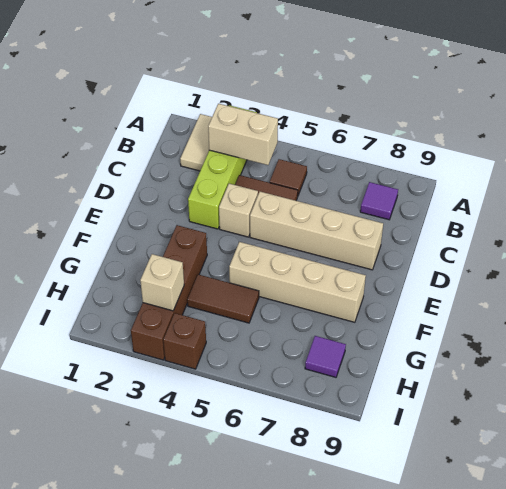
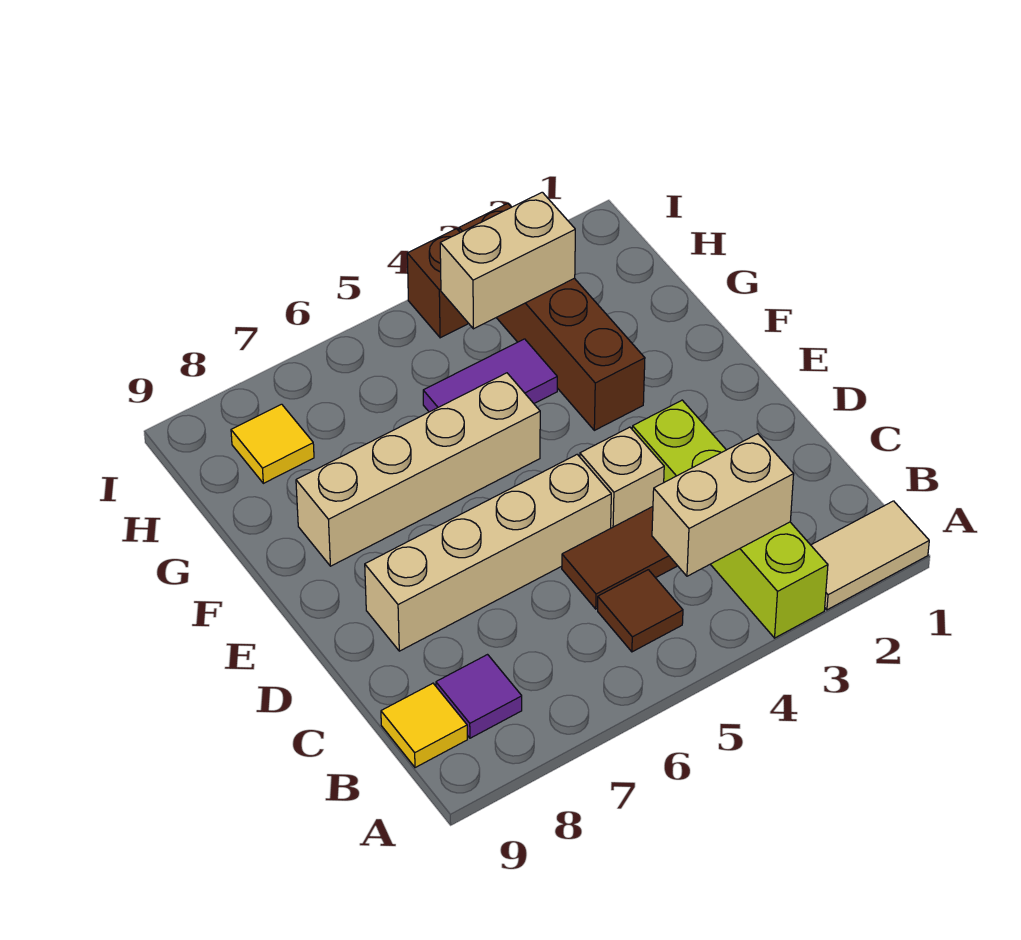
tan 1x2 tile [180,114,212,171] -> tan 1x2 tile turned to [811,501,929,610]
none -> yellow 1x1 tile [381,683,467,768]
brown 1x2 tile [187,274,259,323] -> purple 1x2 tile [423,339,557,412]
tan 1x1 brick [140,254,184,311] -> tan 1x2 brick [440,192,575,329]
purple 1x1 tile [305,336,346,377] -> yellow 1x1 tile [231,404,314,483]

